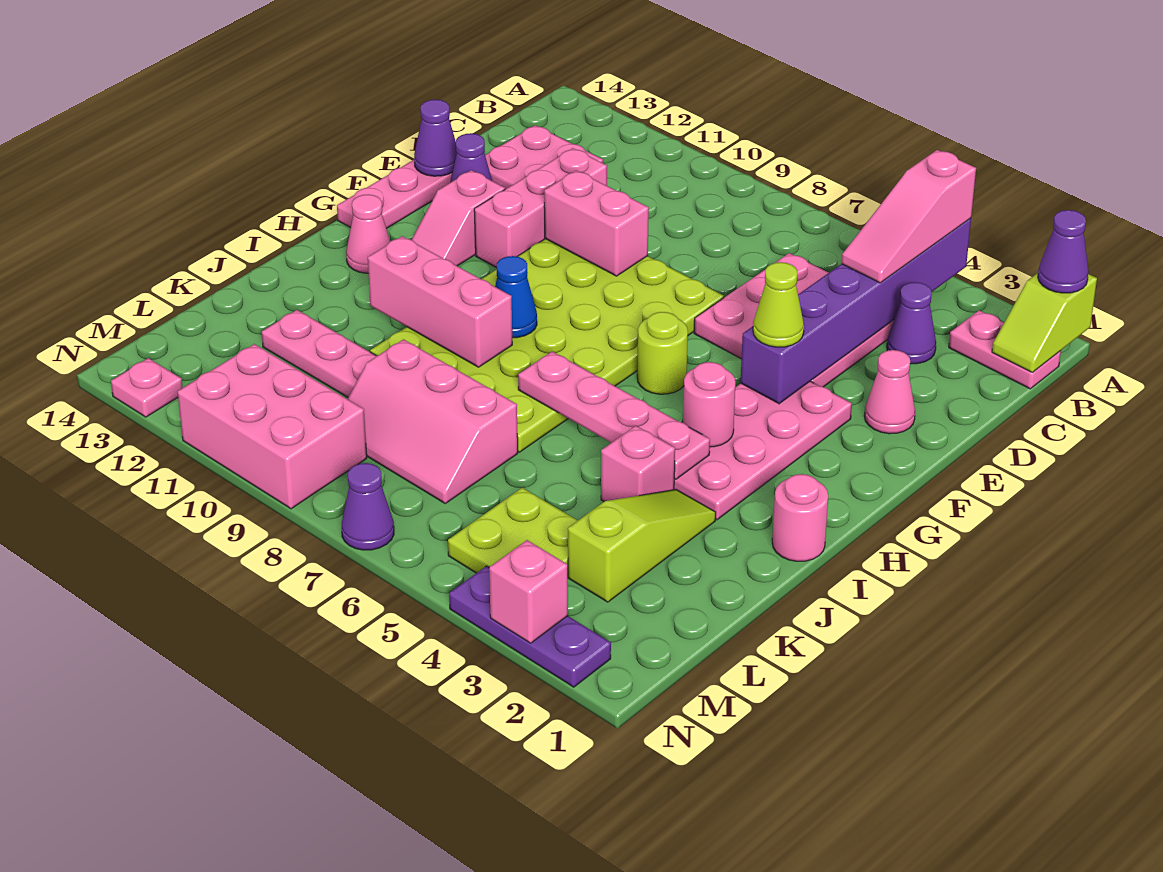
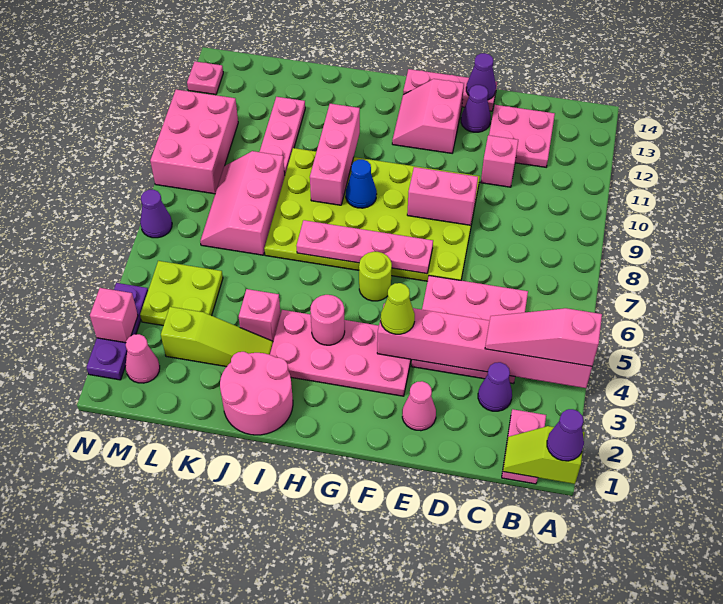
purple 1x6 brick [741,218,971,404] -> pink 1x6 brick [377,304,592,388]
pink 1x3 brick [474,148,607,268] -> pink 1x1 brick [481,135,518,187]
pink 1x2 brick [544,170,649,276] -> pink 1x2 brick turned to [407,167,478,225]
pink 1x2 slope [411,170,505,266] -> pink 2x2 slope [392,79,464,153]
pink 1x1 cone [346,195,390,273] -> pink 1x1 cone moved to [125,334,160,383]
pink 1x1 round brick [772,474,828,561] -> pink 2x2 round brick [220,352,293,435]
pink 1x4 plate [518,352,710,479] -> pink 1x4 plate turned to [297,220,433,274]

